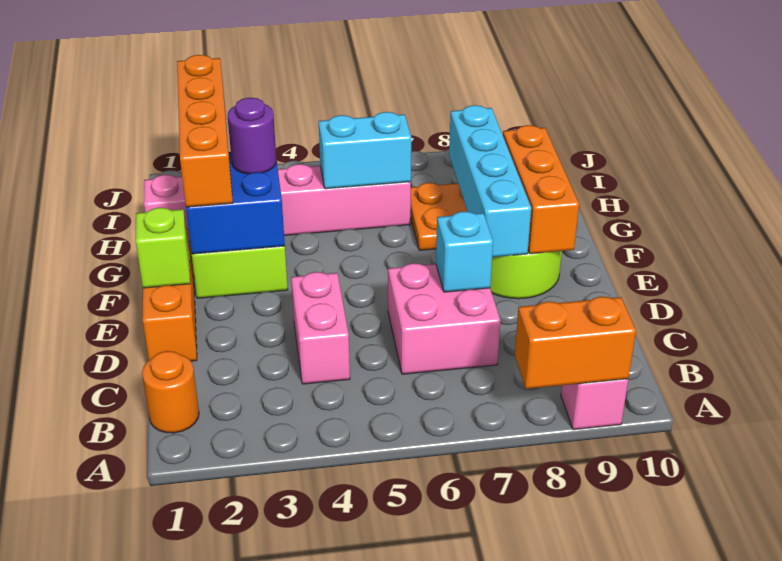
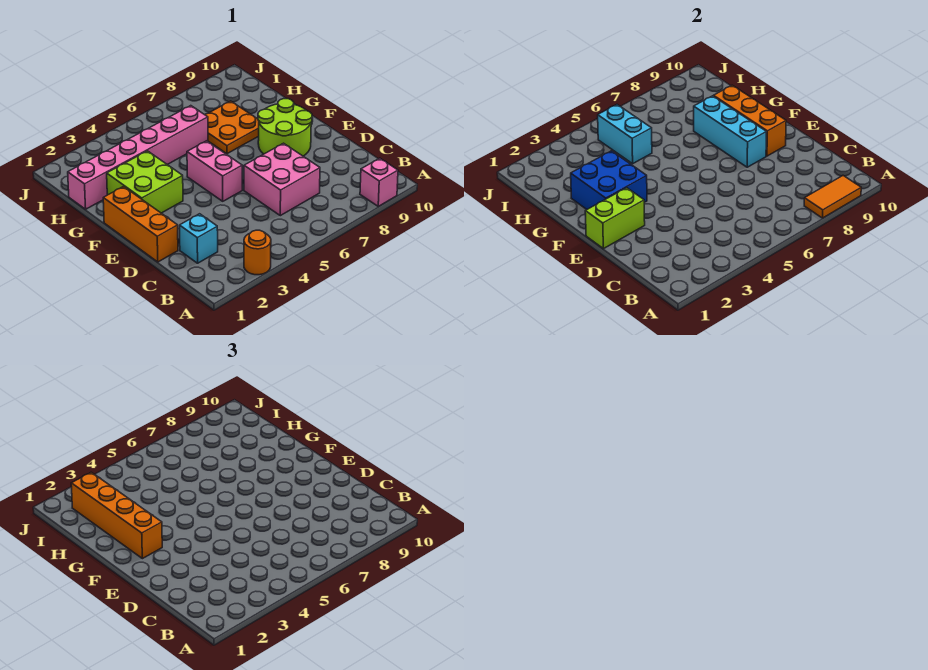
orange 1x2 brick [515,297,636,389] -> orange 1x2 tile [804,176,861,218]
orange 1x1 round brick [142,351,199,433] -> orange 1x1 round brick moved to [244,230,271,275]
pink 1x2 brick [291,272,350,384] -> pink 1x2 brick moved to [187,141,242,201]
cyan 1x1 brick [436,211,493,292] -> cyan 1x1 brick moved to [180,214,218,263]
lime 1x1 brick [136,208,190,288] -> lime 1x2 brick [585,188,645,249]
cyan 1x4 brick [449,105,531,257] -> cyan 1x3 brick [694,96,766,167]
purple 1x1 round brick [227,98,277,174] -> none
cyan 1x2 brick [319,112,411,189] -> cyan 1x2 brick turned to [598,105,652,164]

